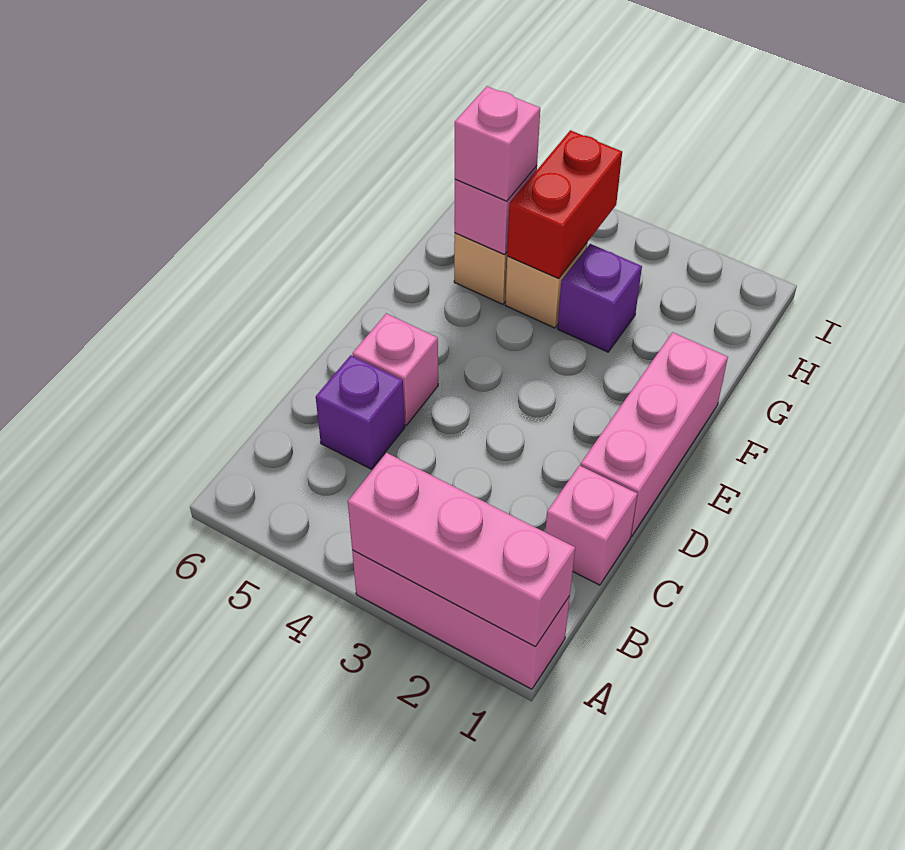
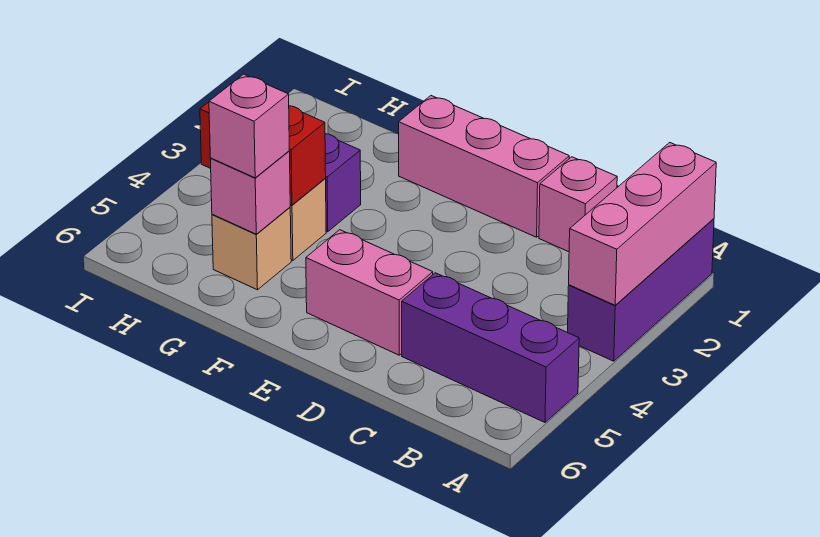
pink 1x3 brick [352,550,570,689] -> purple 1x3 brick [568,219,714,361]
purple 1x1 brick [316,355,405,469] -> purple 1x3 brick [402,273,579,422]
pink 1x1 brick [353,313,438,425] -> pink 1x2 brick [306,230,433,355]

